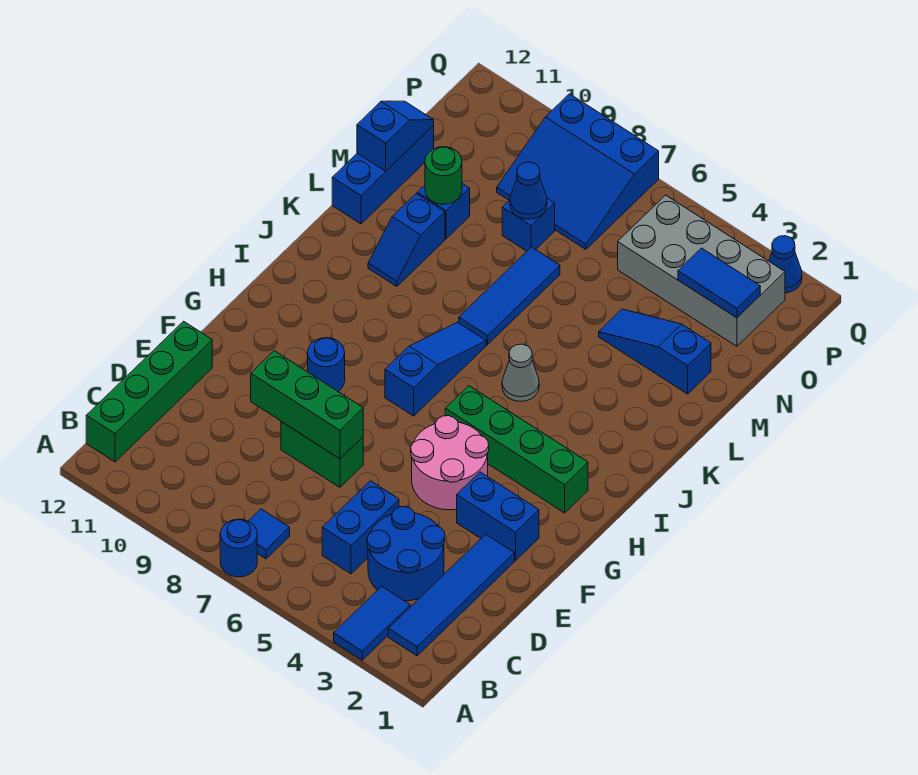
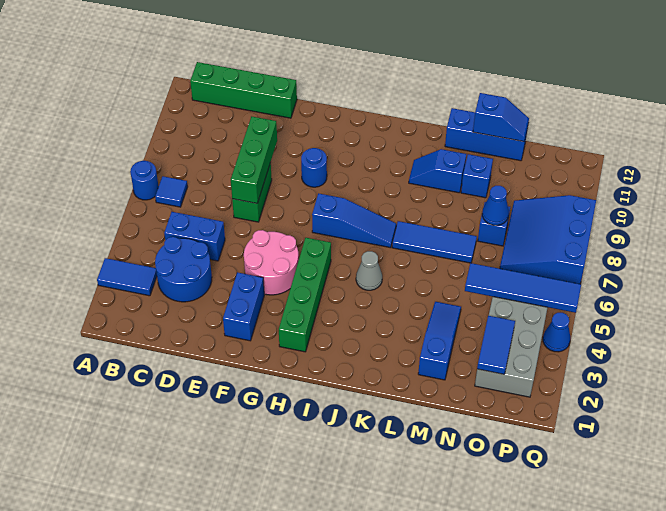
blue 1x4 tile [388,534,514,656] -> blue 1x4 tile moved to [465,263,581,313]
green 1x1 round brick [425,147,462,204] -> none
blue 1x1 cone [769,236,802,293] -> blue 1x1 cone moved to [543,313,570,352]

